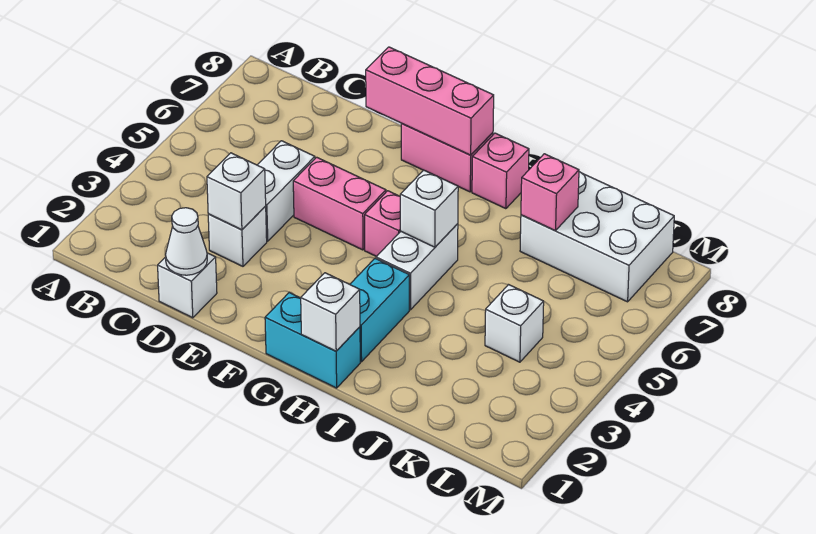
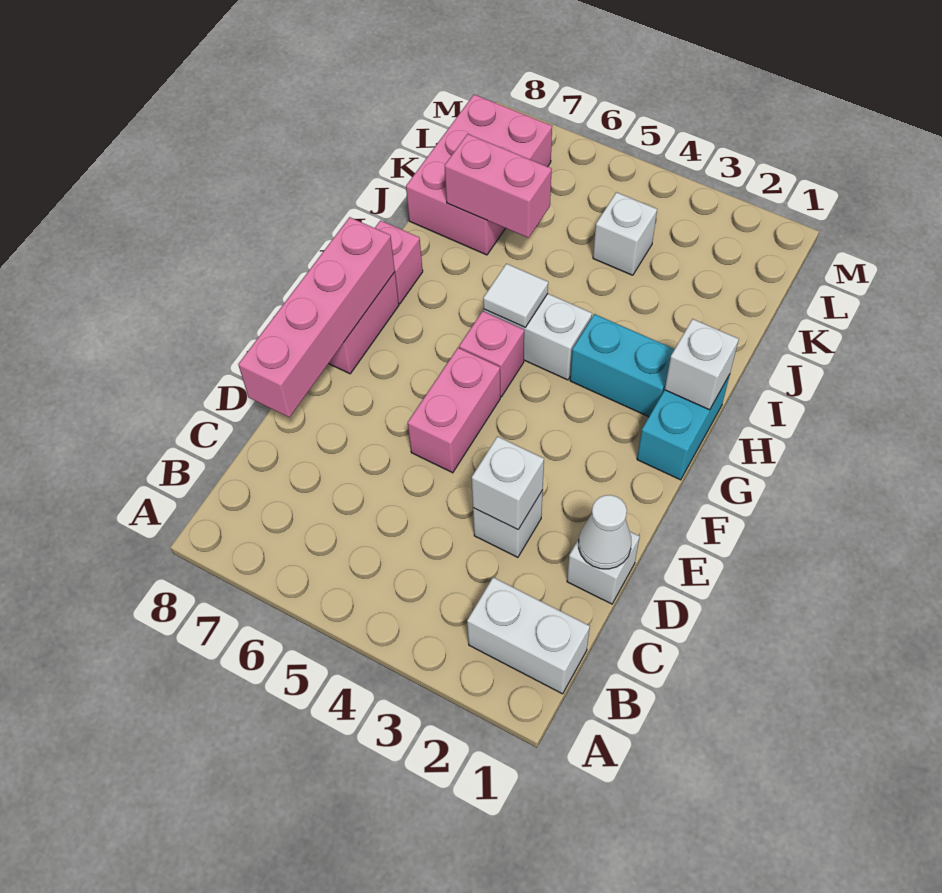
white 1x2 brick [258,141,315,241] -> white 1x2 brick moved to [467,577,590,694]
pink 1x3 brick [366,47,494,155] -> pink 1x4 brick [238,217,395,417]
white 1x1 brick [400,170,458,247] -> white 1x1 tile [483,264,548,327]
white 2x3 brick [520,172,674,302] -> pink 2x3 brick [406,95,552,255]
pink 1x1 brick [521,154,579,231] -> pink 1x2 brick [444,134,552,238]

